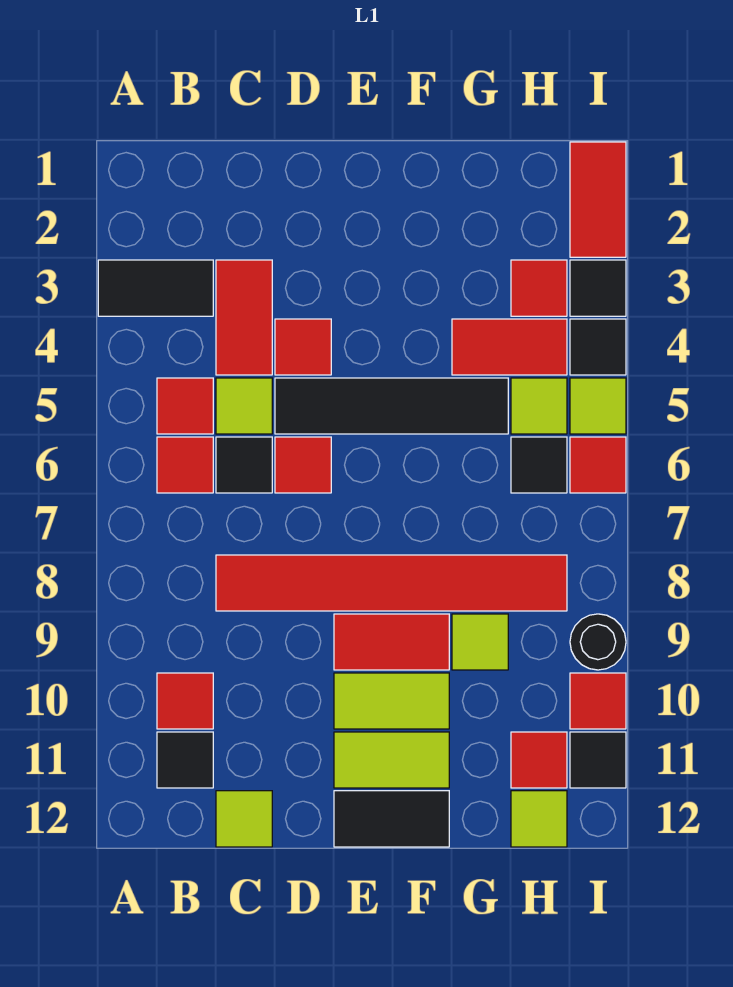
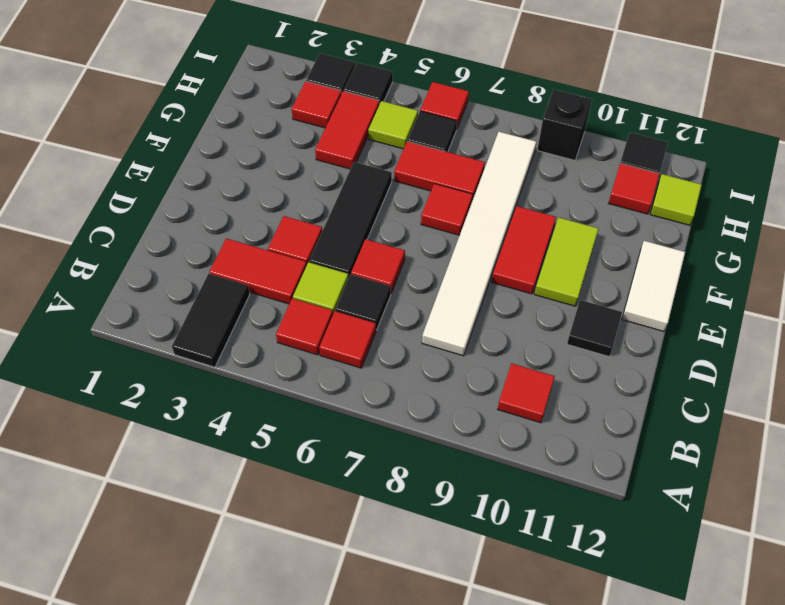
black 1x1 tile [157,732,213,788] -> black 1x1 tile moved to [567,300,622,356]
red 1x6 tile [216,555,567,611] -> white 1x6 tile [422,132,536,356]
lime 1x1 tile [216,791,272,847] -> none
black 1x4 tile [275,378,508,434] -> black 1x3 tile [309,162,392,278]
lime 1x2 tile [334,732,449,788] -> none
black 1x2 tile [334,791,449,847] -> white 1x2 tile [622,241,685,331]
lime 1x1 tile [452,614,508,670] -> none
red 1x2 tile [570,142,626,257] -> red 1x2 tile moved to [394,141,485,201]
lime 1x1 tile [570,378,626,434] -> none
black 1x1 round brick [570,614,626,670] -> black 1x1 brick [537,89,592,160]
red 1x1 tile [570,673,626,729] -> red 1x1 tile moved to [421,184,473,235]

